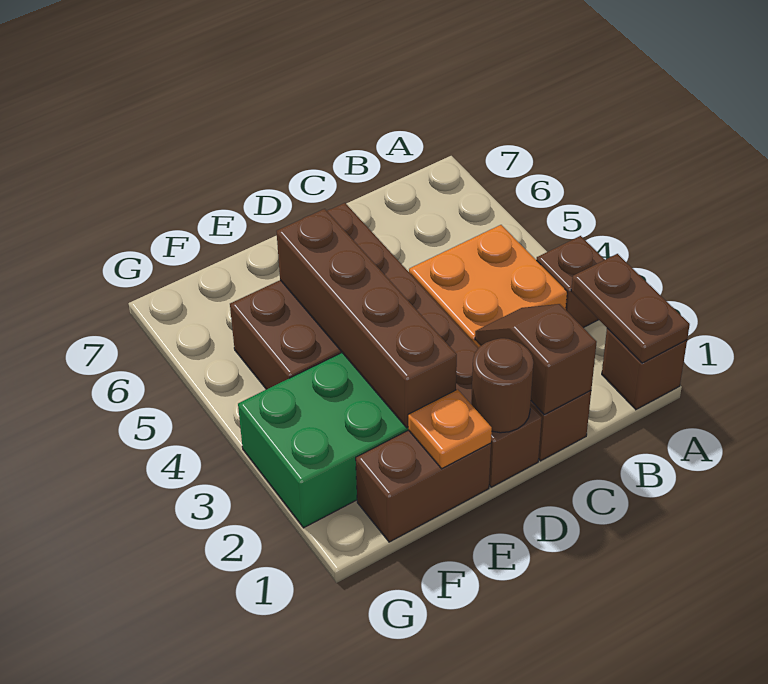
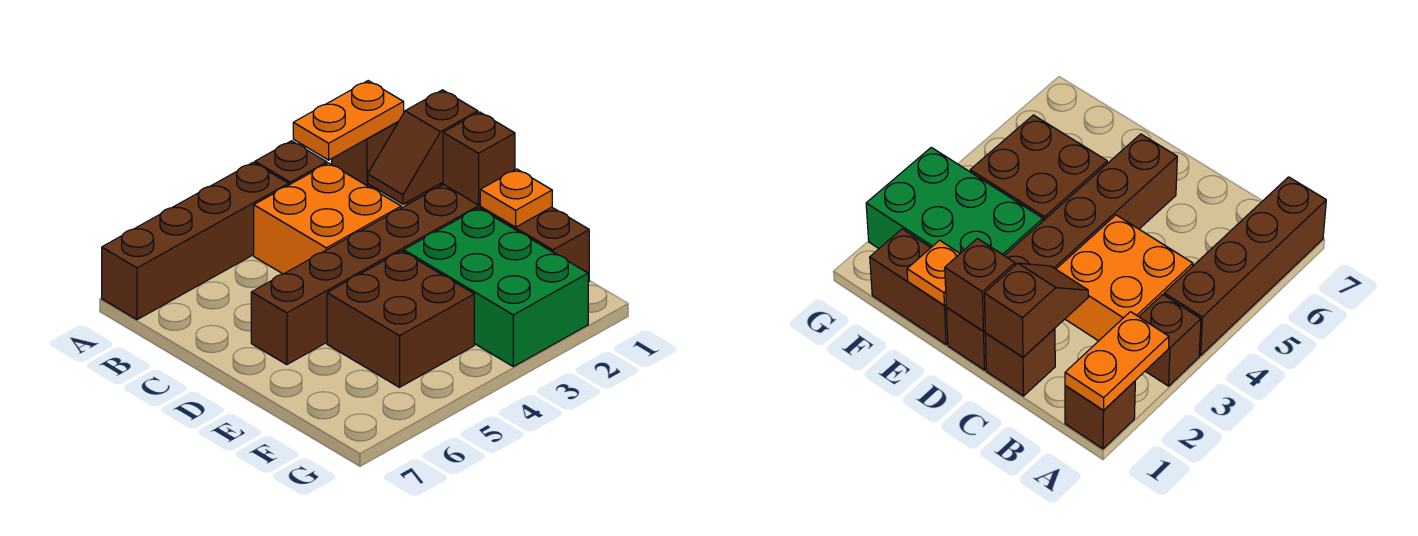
brown 1x2 plate [571,254,690,363] -> orange 1x2 plate [293,81,404,160]
brown 1x1 round brick [471,338,534,433] -> brown 1x1 brick [443,112,515,205]
brown 1x4 brick [276,209,457,428] -> brown 1x4 brick moved to [102,162,289,320]

